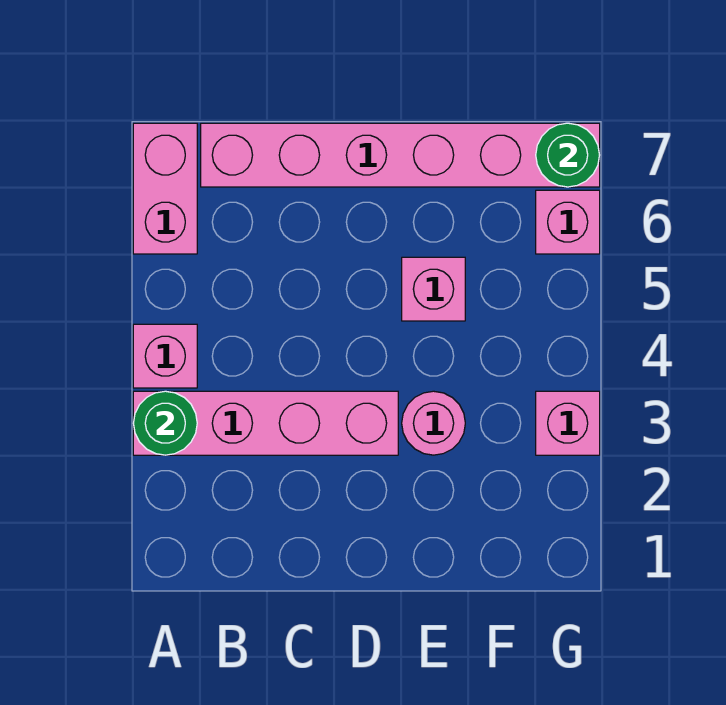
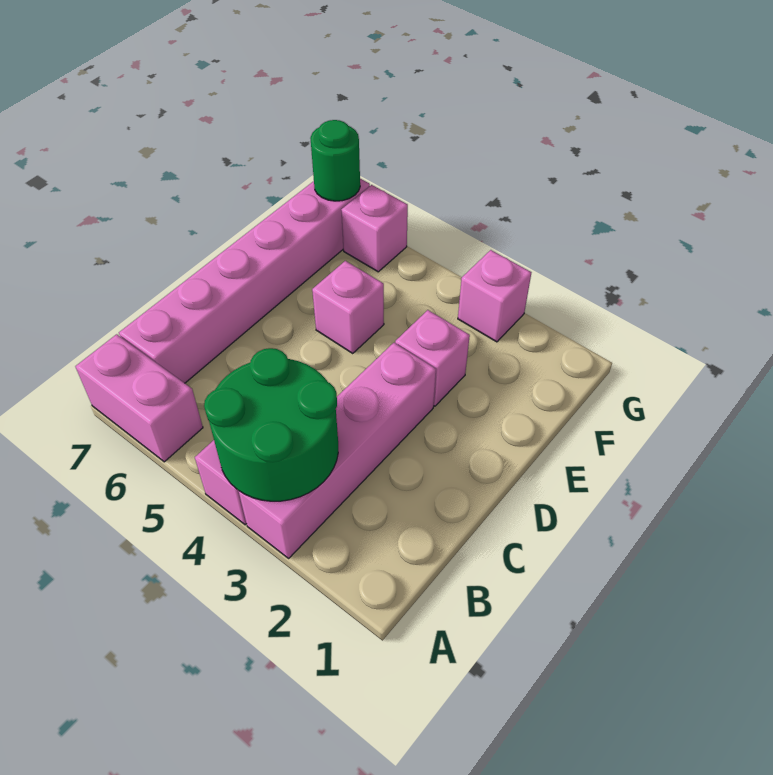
green 1x1 round brick [133,391,197,455] -> green 2x2 round brick [204,348,338,501]
pink 1x1 round brick [402,391,465,455] -> pink 1x1 brick [395,310,470,406]

